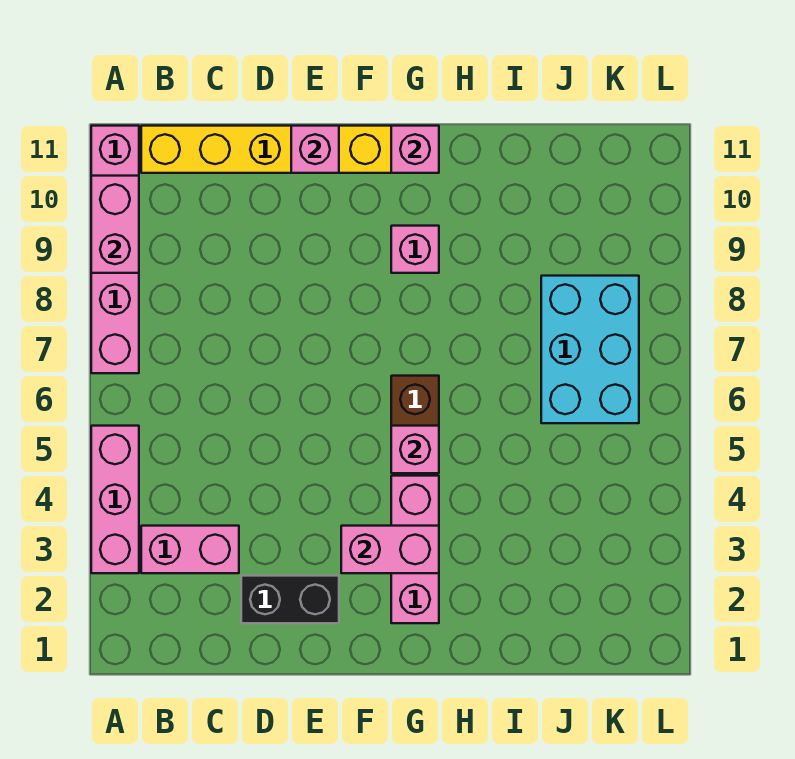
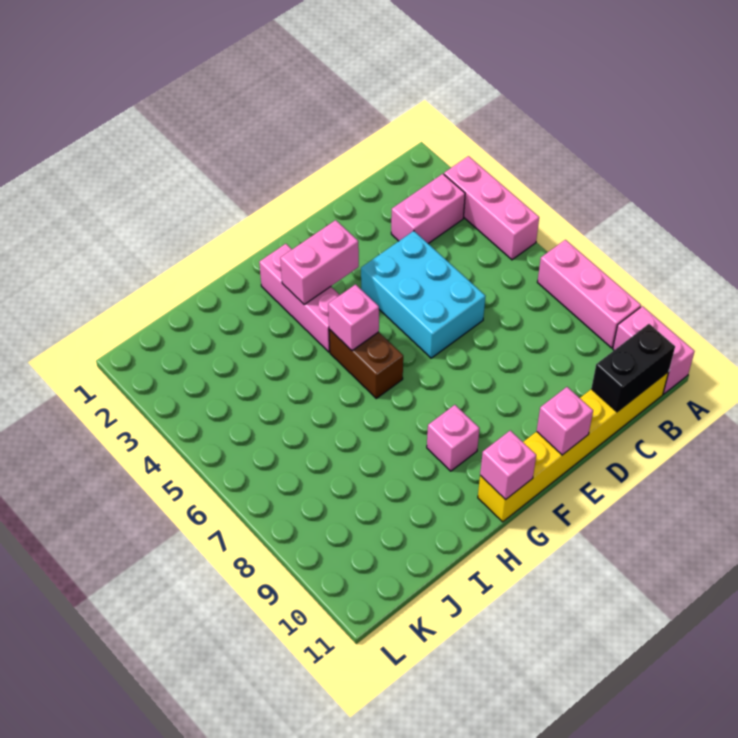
pink 1x2 brick [91,176,139,273] -> none
black 1x2 brick [241,576,339,623] -> black 1x2 brick moved to [591,324,675,412]
cyan 2x3 brick [541,276,639,423] -> cyan 2x3 brick moved to [361,231,485,358]

